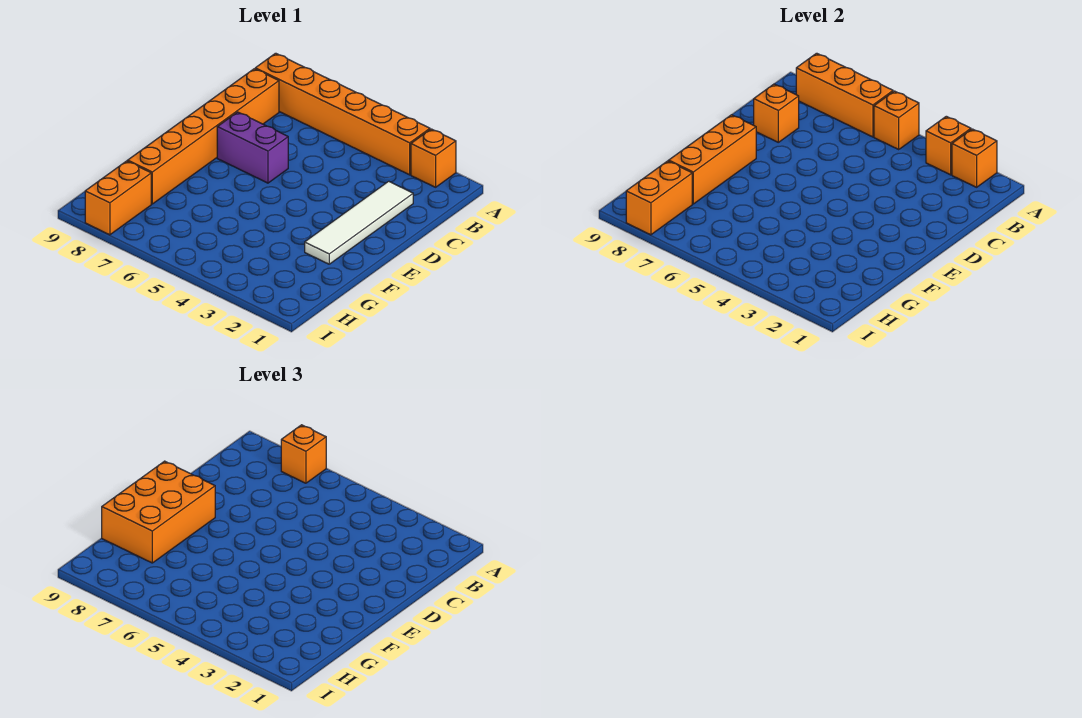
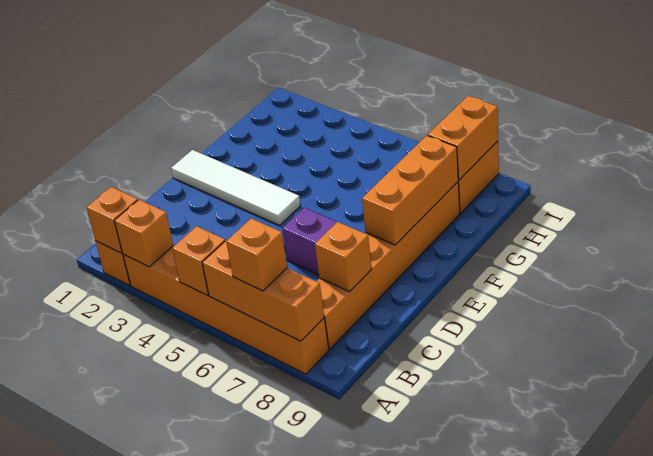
white 1x4 tile [305,181,413,264] -> white 1x4 tile turned to [171,150,301,225]
orange 2x3 brick [102,461,215,563] -> none

